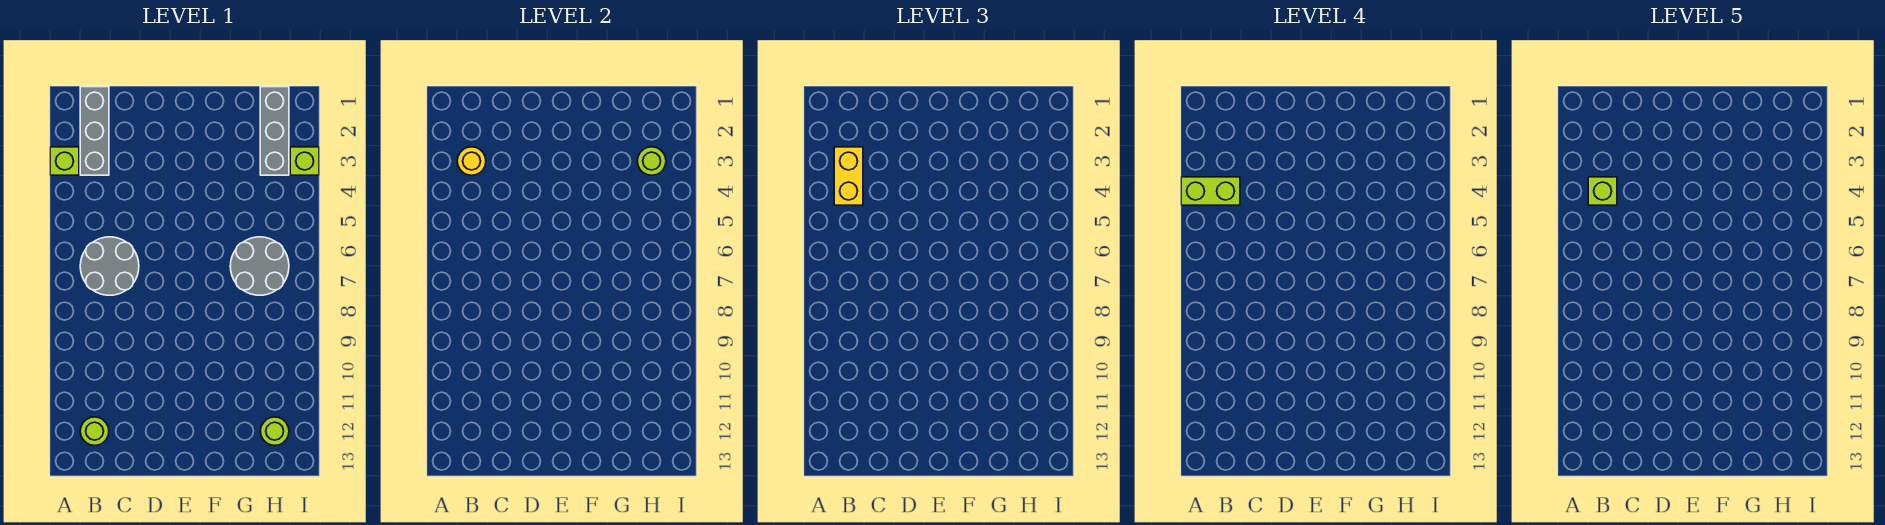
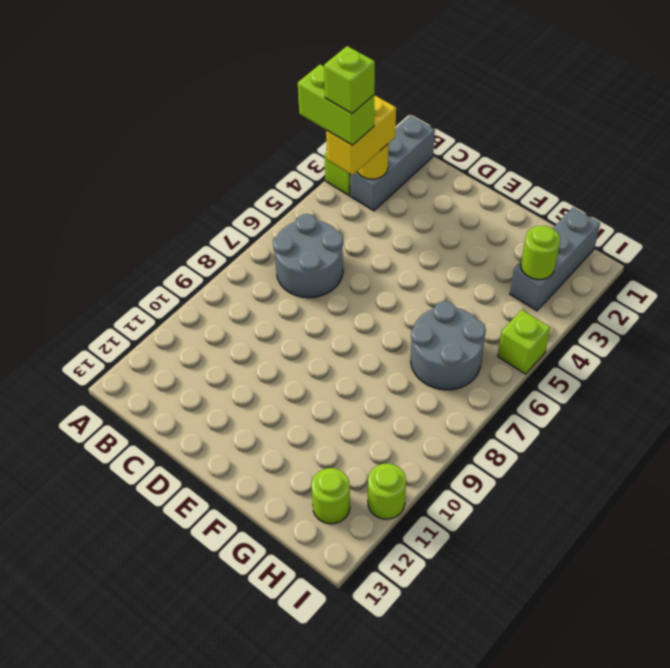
lime 1x1 round brick [80,417,109,446] -> lime 1x1 round brick moved to [368,463,406,519]
lime 1x1 brick [290,147,319,175] -> lime 1x1 brick moved to [498,310,551,374]

